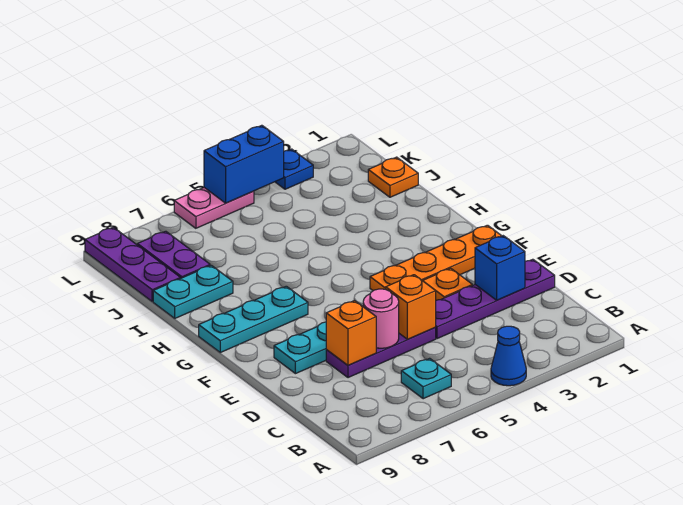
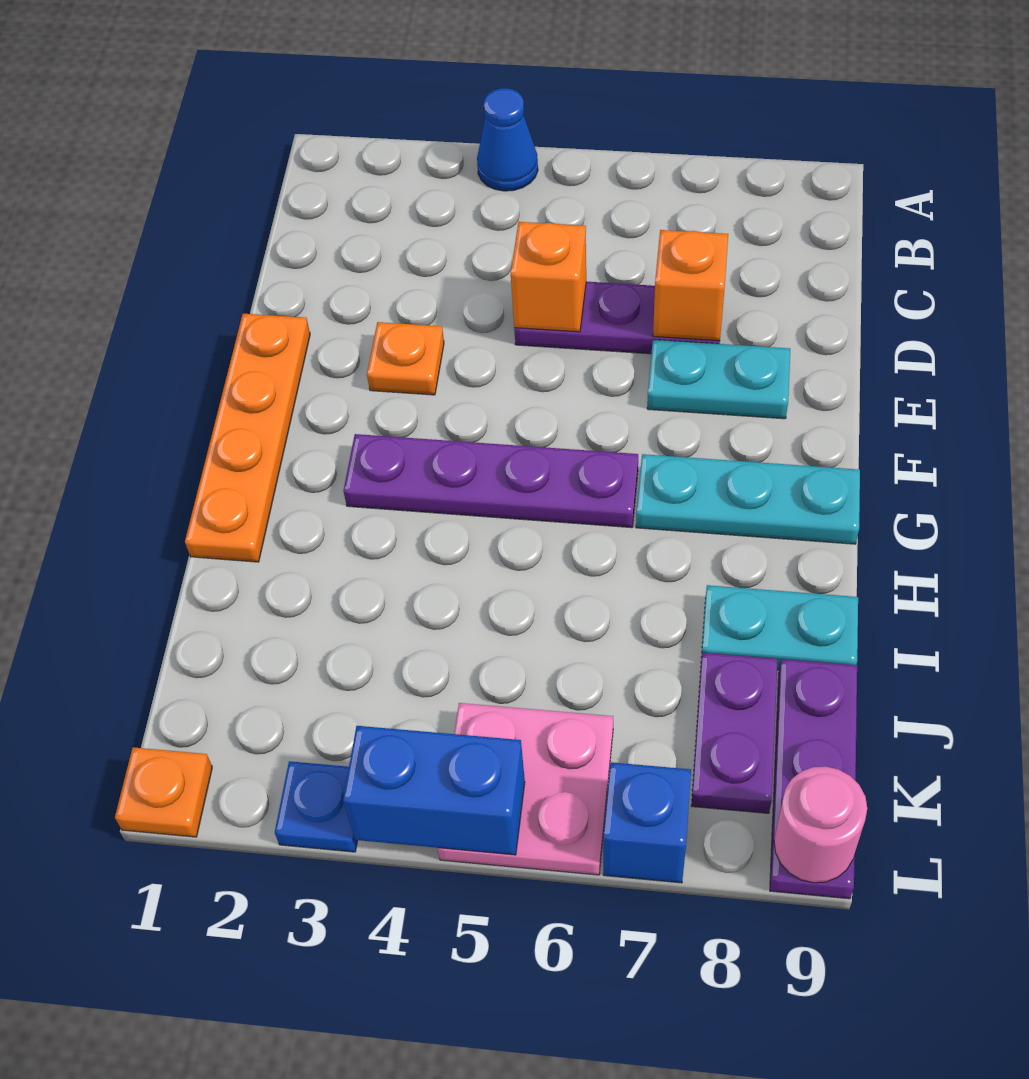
cyan 1x1 plate [401,358,451,399] -> none
purple 1x4 plate [435,259,555,339] -> purple 1x4 plate moved to [343,434,638,528]
blue 1x1 brick [475,236,525,300] -> blue 1x1 brick moved to [603,762,691,883]
pink 1x1 round brick [363,289,399,348] -> pink 1x1 round brick moved to [774,766,867,883]
orange 1x4 plate [370,225,501,291] -> orange 1x4 plate turned to [185,314,310,562]
orange 1x1 plate [368,157,418,197] -> orange 1x1 plate moved to [115,747,212,837]
pink 1x2 plate [174,188,254,228] -> pink 2x2 plate [437,703,613,875]

